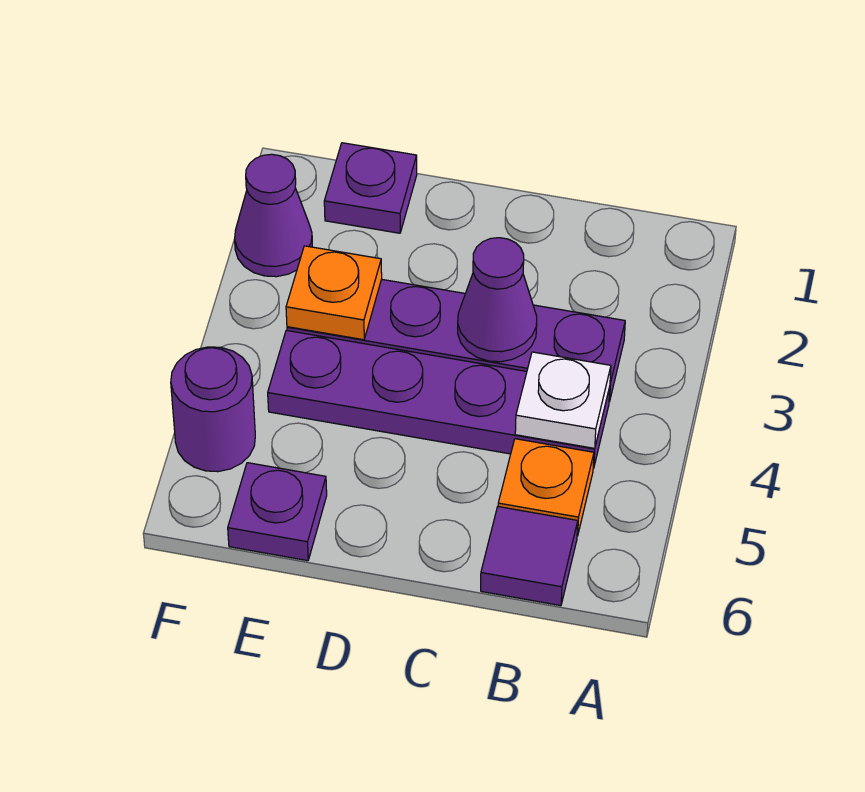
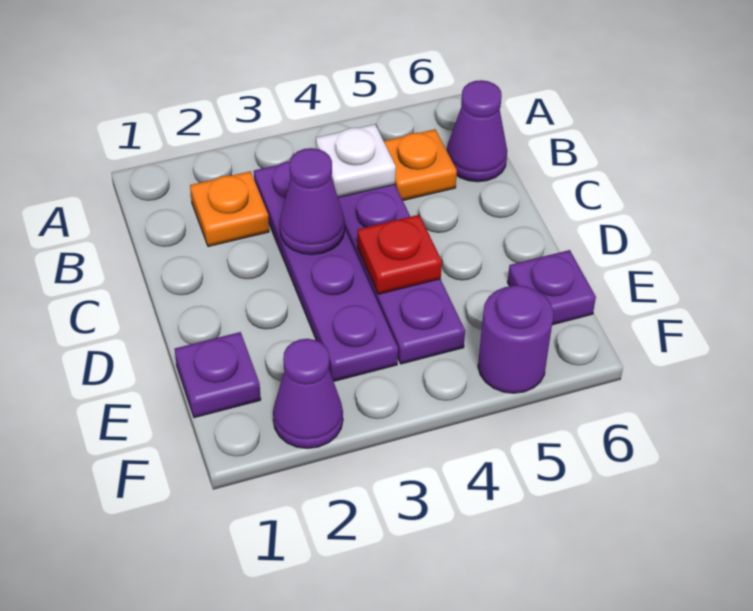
purple 1x1 tile [481,507,578,606] -> purple 1x1 cone [447,80,507,182]
none -> red 1x1 plate [357,215,442,294]
orange 1x1 plate [286,246,382,340] -> orange 1x1 plate moved to [190,171,269,247]

